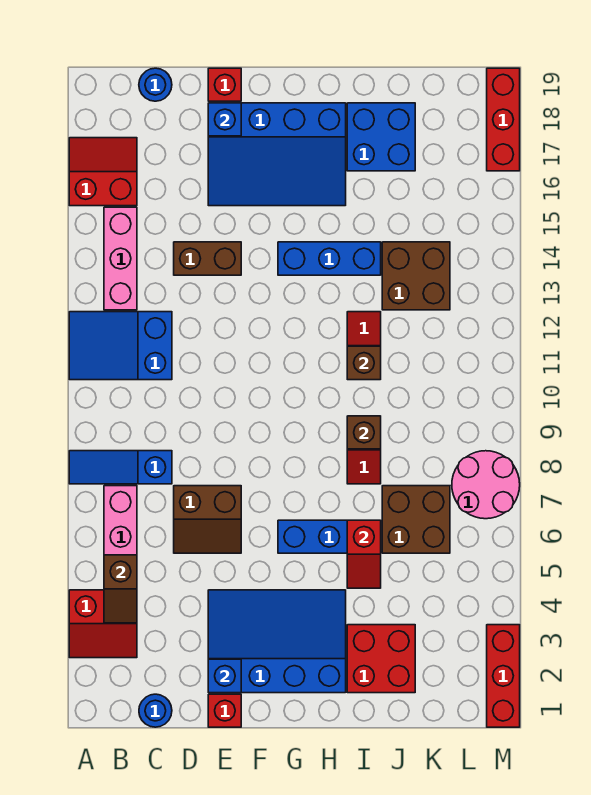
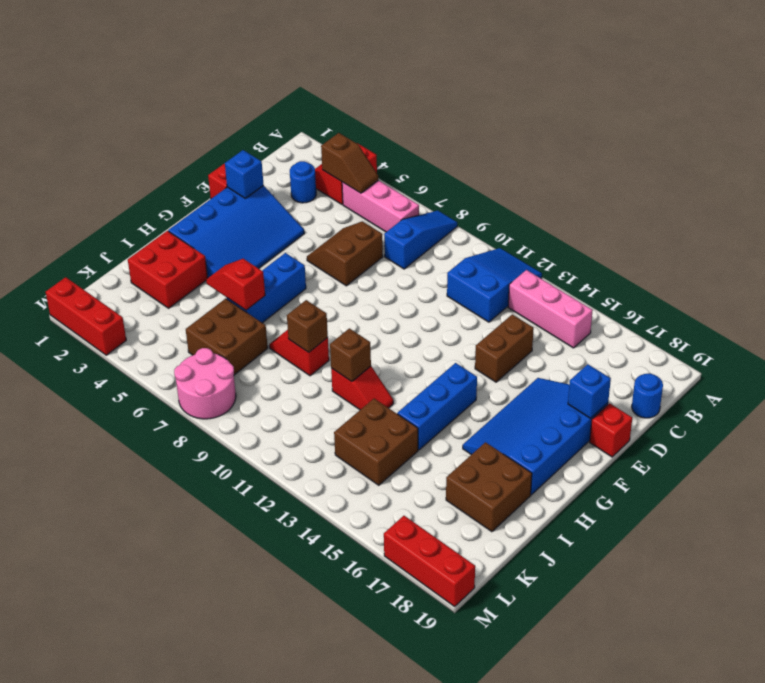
red 2x2 slope [69,138,137,206] -> none
brown 1x2 slope [104,555,137,623] -> brown 1x2 slope turned to [321,133,378,193]
blue 1x1 round brick [139,694,172,727] -> blue 1x1 round brick moved to [290,161,316,203]
blue 2x2 brick [347,103,415,171] -> brown 2x2 brick [446,442,532,532]

